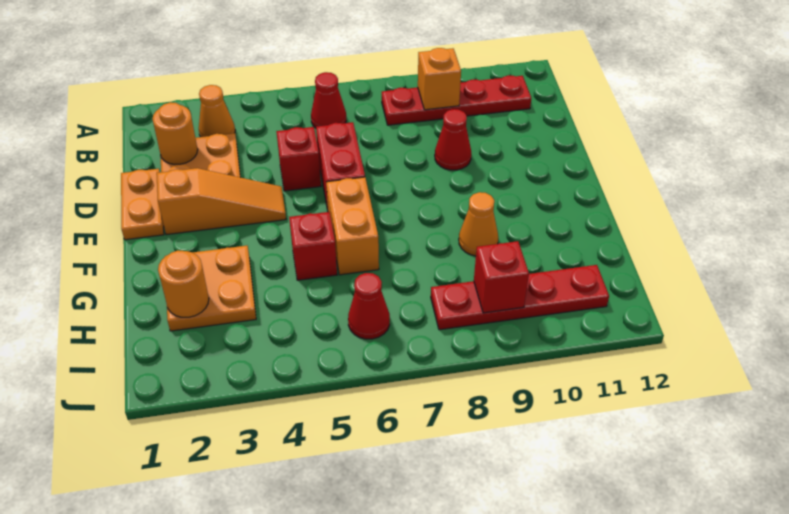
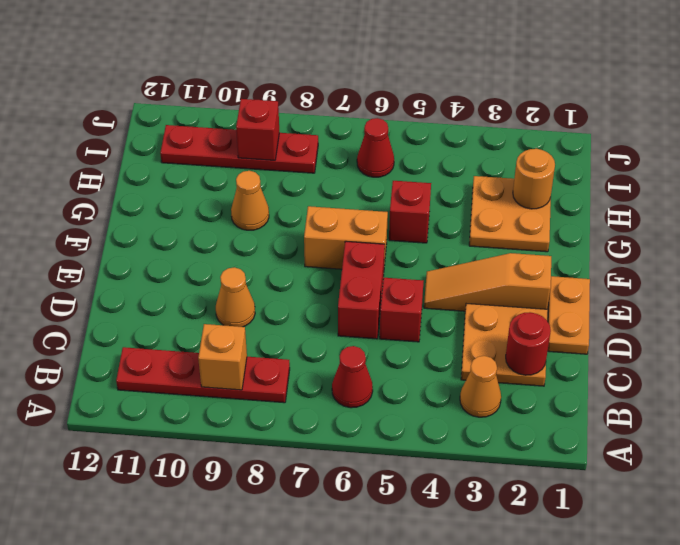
orange 1x1 round brick [153,102,198,165] -> red 1x1 round brick [506,312,551,375]
red 1x1 cone [435,109,471,170] -> orange 1x1 cone [216,267,255,327]
orange 1x2 brick [326,177,379,275] -> orange 1x2 brick turned to [304,206,388,269]

